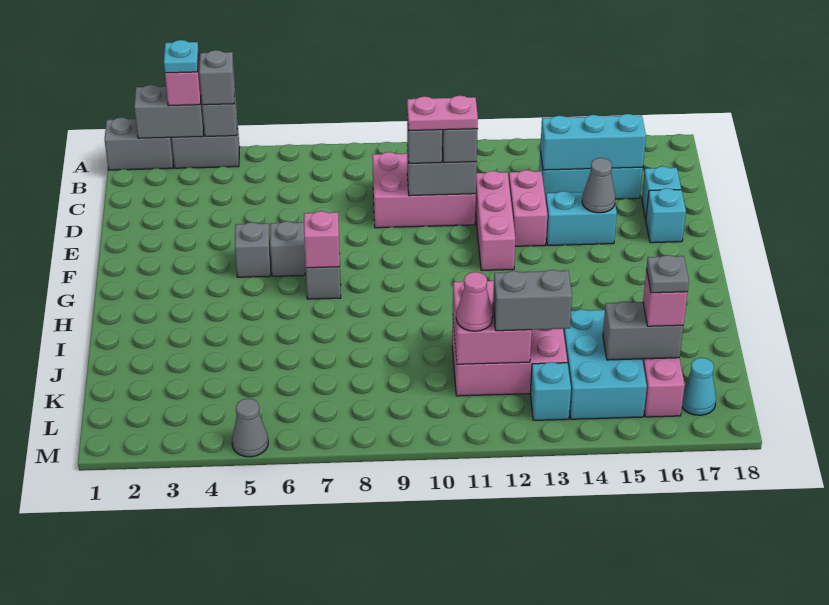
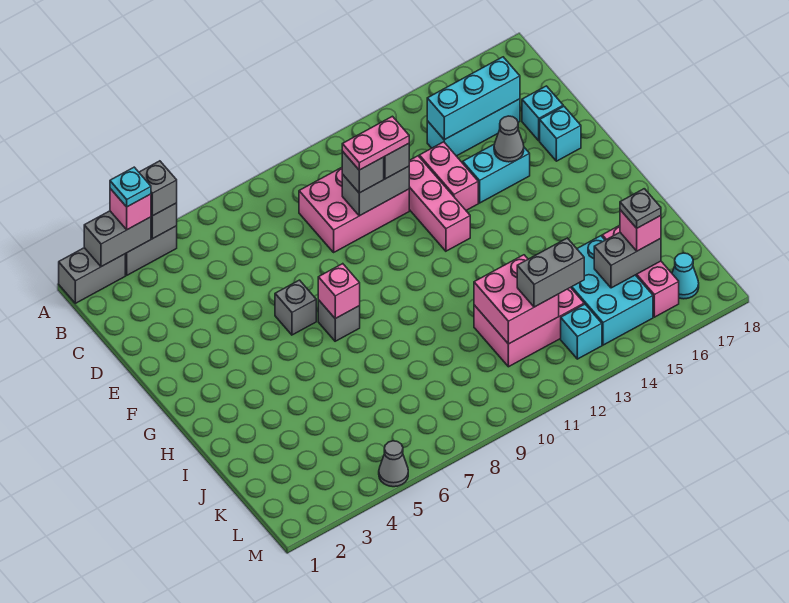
grey 1x1 brick [235,222,271,277] -> none
pink 1x1 cone [456,272,493,331] -> none

